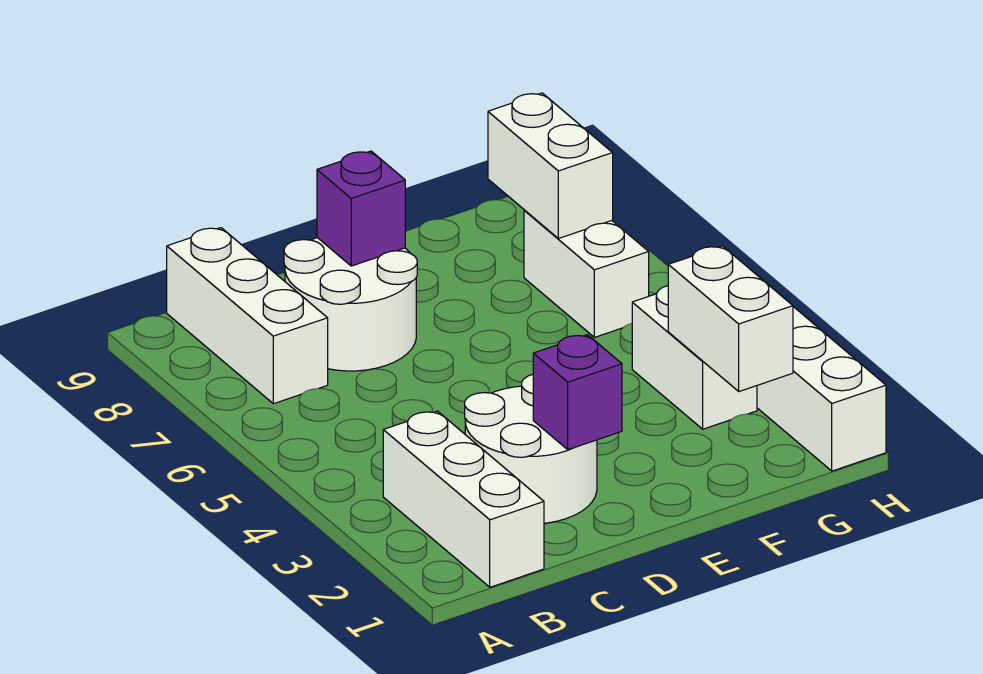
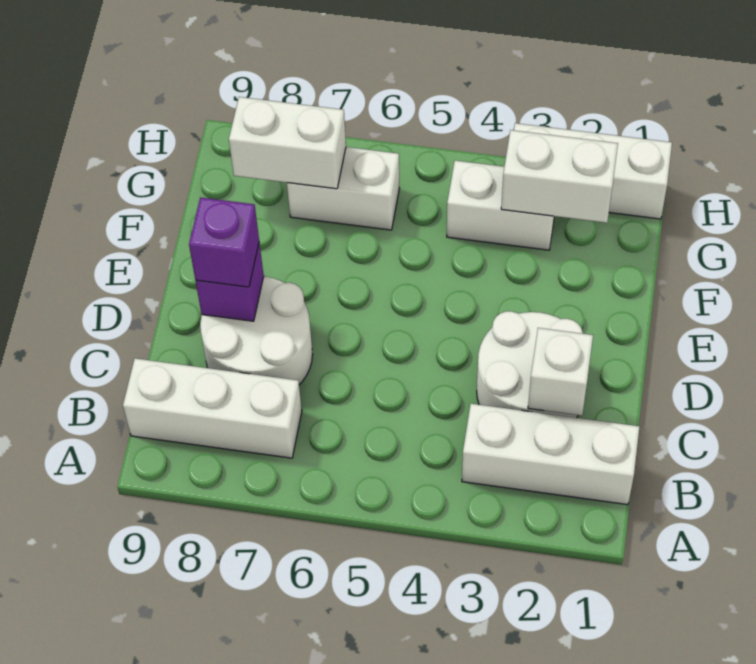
none -> white 1x1 brick [528,328,593,416]
purple 1x1 brick [533,335,622,450] -> purple 1x1 brick moved to [189,197,259,287]

